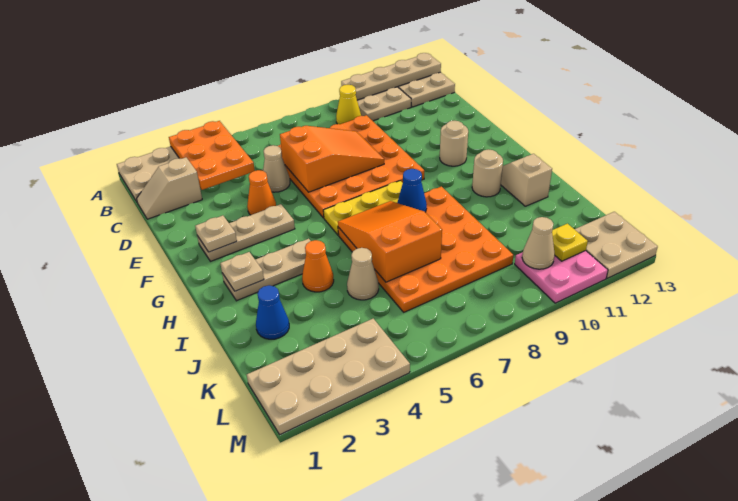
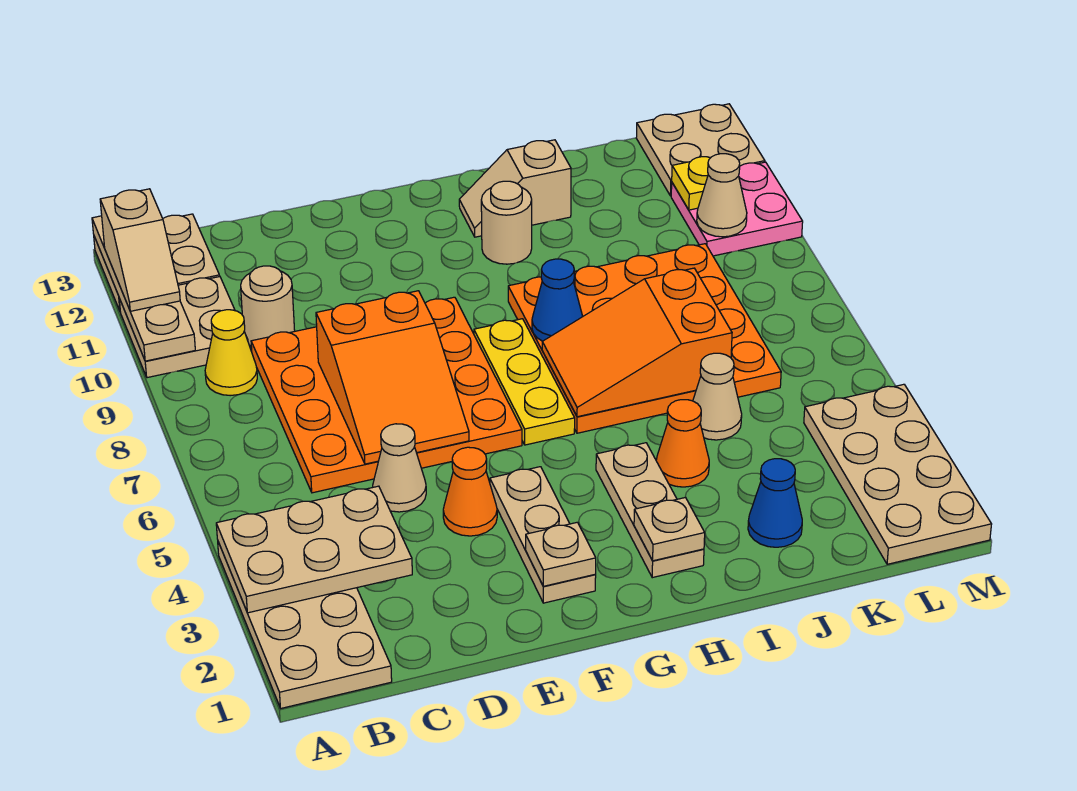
orange 2x3 plate [169,121,255,190] -> tan 2x3 plate [216,486,412,613]
tan 1x2 slope [137,157,202,219] -> tan 1x2 slope moved to [100,189,180,311]
orange 2x3 slope [280,126,384,192] -> orange 2x3 slope turned to [316,291,469,464]
tan 1x1 round brick [440,121,468,166] -> tan 1x1 round brick moved to [241,266,295,346]

